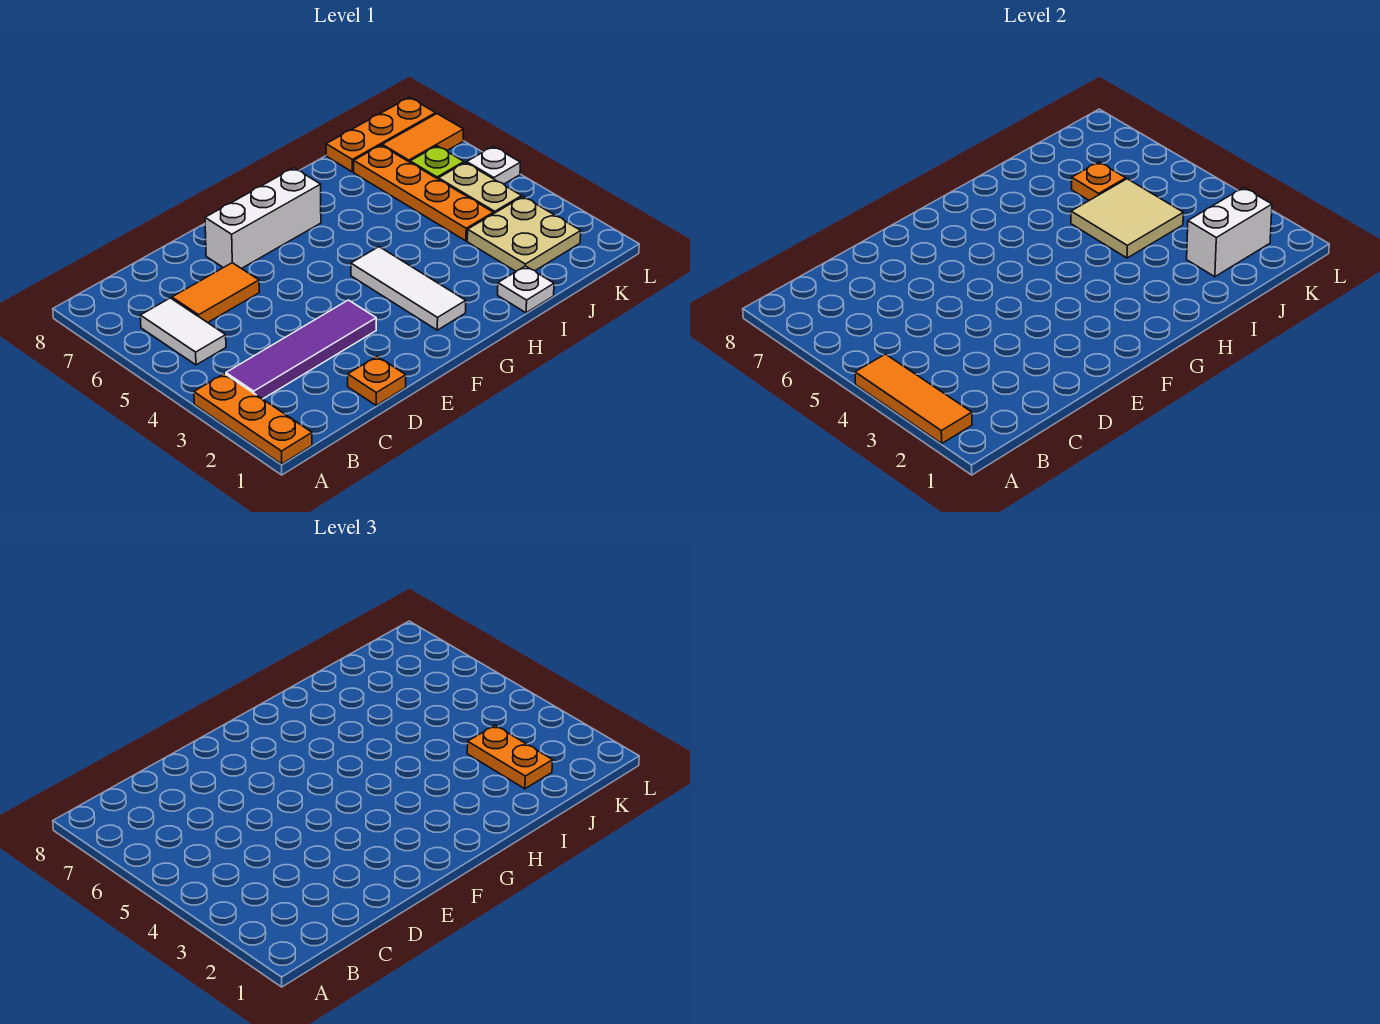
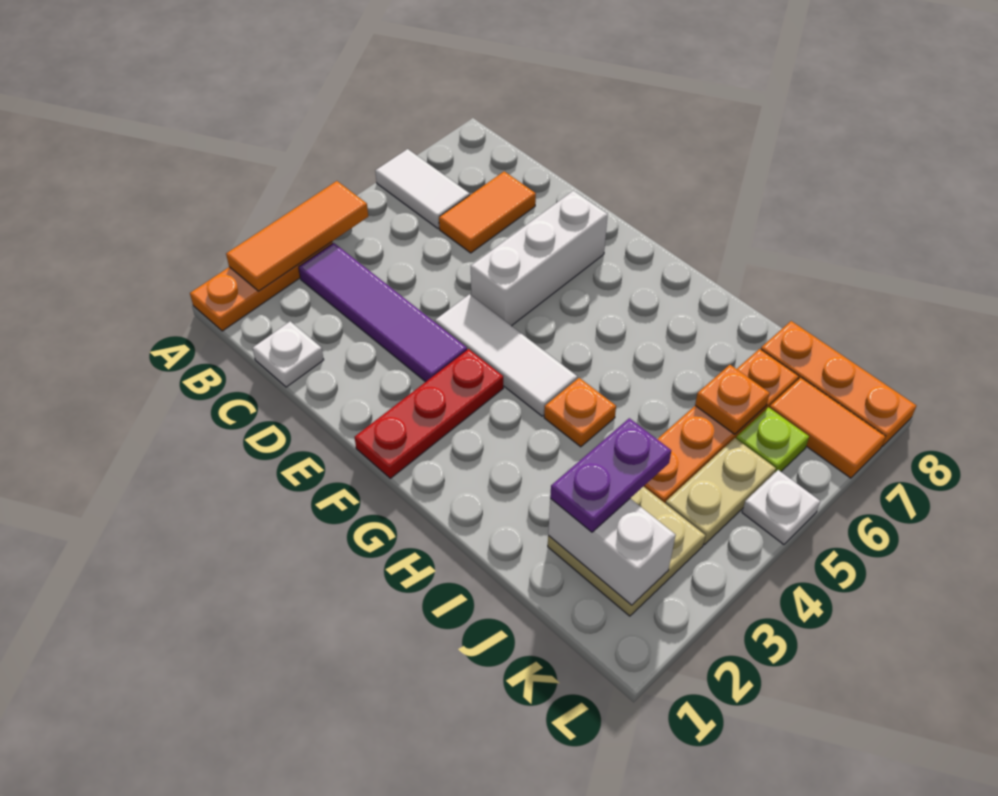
white 1x2 tile [140,298,226,365] -> white 1x2 tile turned to [375,149,470,229]
orange 1x2 tile [172,263,259,323] -> orange 1x2 tile turned to [439,171,536,253]
orange 1x1 plate [348,356,406,405] -> orange 1x1 plate moved to [544,378,616,447]
white 1x3 brick [205,168,321,269] -> white 1x3 brick turned to [471,191,608,326]
none -> red 1x3 plate [355,349,503,478]
white 1x3 tile [351,247,466,330] -> white 1x3 tile turned to [435,294,577,416]
white 1x1 plate [498,266,554,313] -> white 1x1 plate moved to [253,321,324,387]
tan 2x2 tile [1071,179,1183,258] -> none
orange 1x2 plate [467,725,553,789] -> purple 1x2 plate [550,418,671,532]

